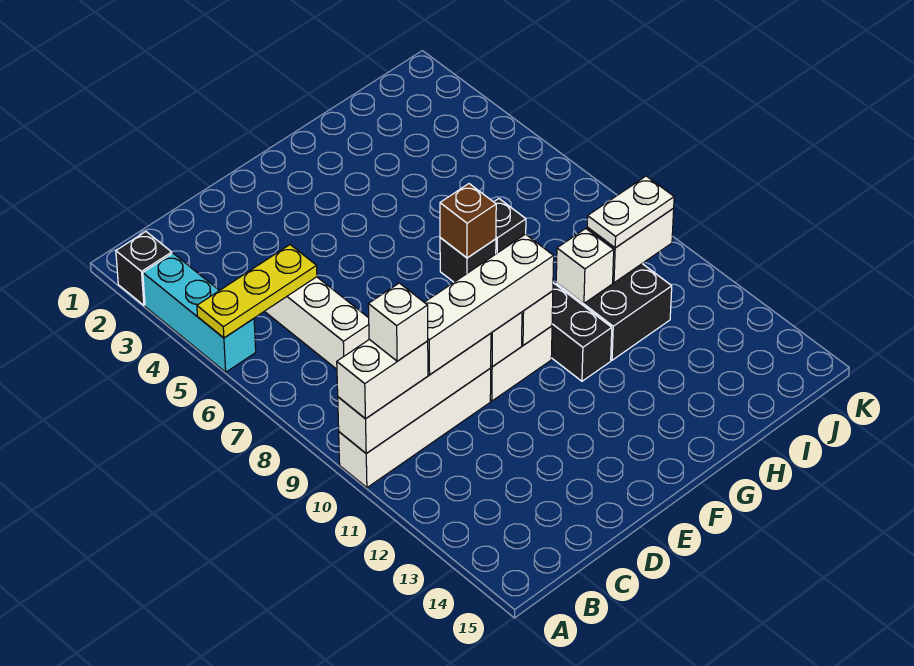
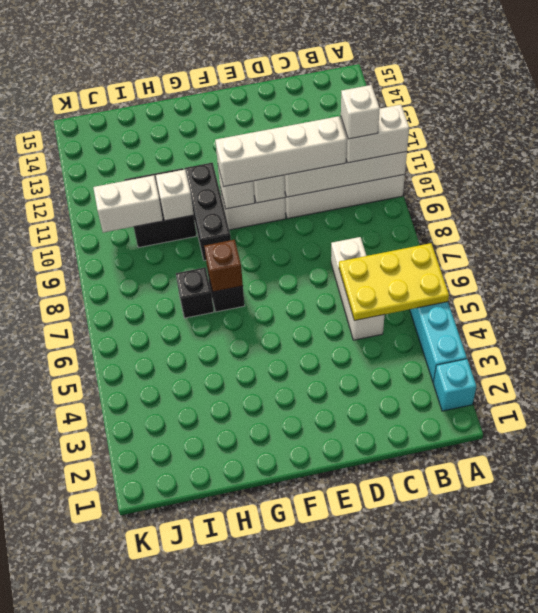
black 1x1 brick [116,232,172,305] -> cyan 1x1 brick [433,359,476,411]
yellow 1x3 plate [197,245,317,338] -> yellow 2x3 plate [339,243,449,321]
white 1x2 plate [587,176,674,248] -> none

